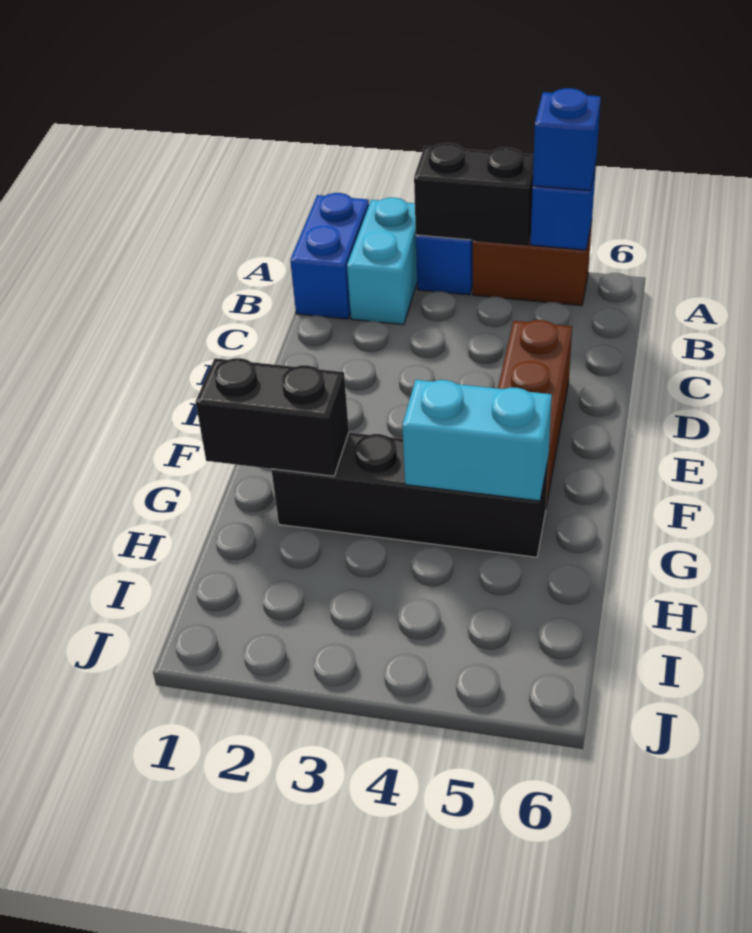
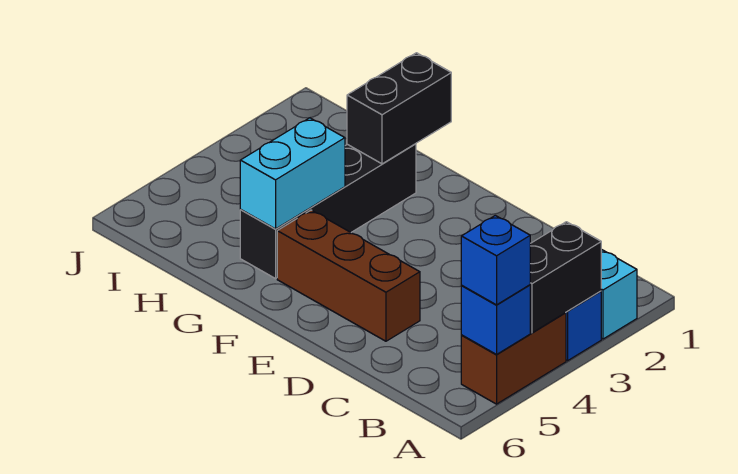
blue 1x2 brick [290,193,369,319] -> none

